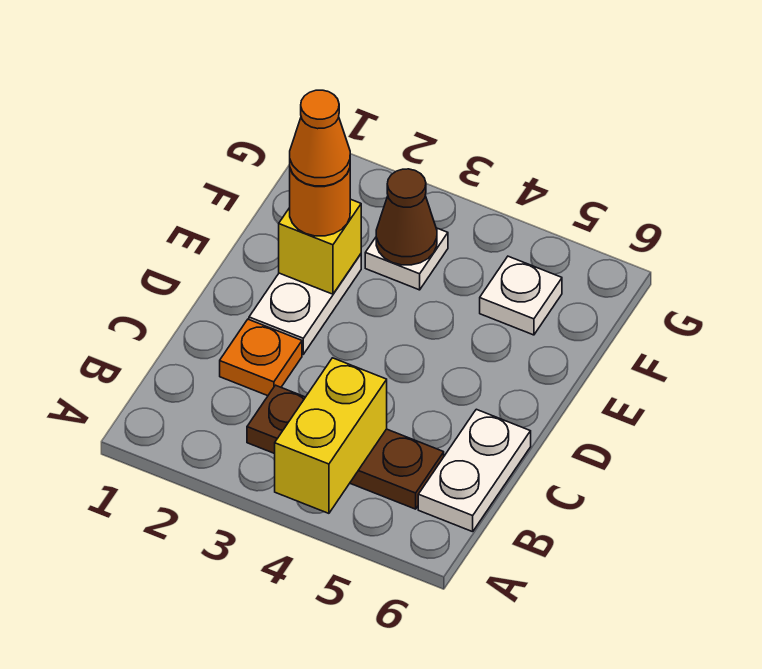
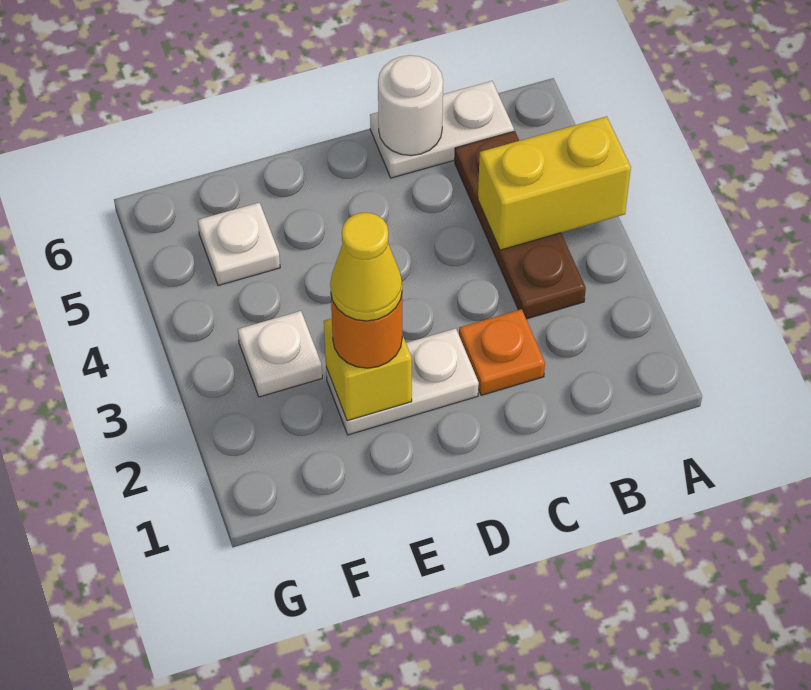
none -> white 1x1 round brick [378,55,443,156]
orange 1x1 cone [290,90,350,186] -> yellow 1x1 cone [330,213,402,321]
brown 1x1 cone [376,169,437,265] -> none

